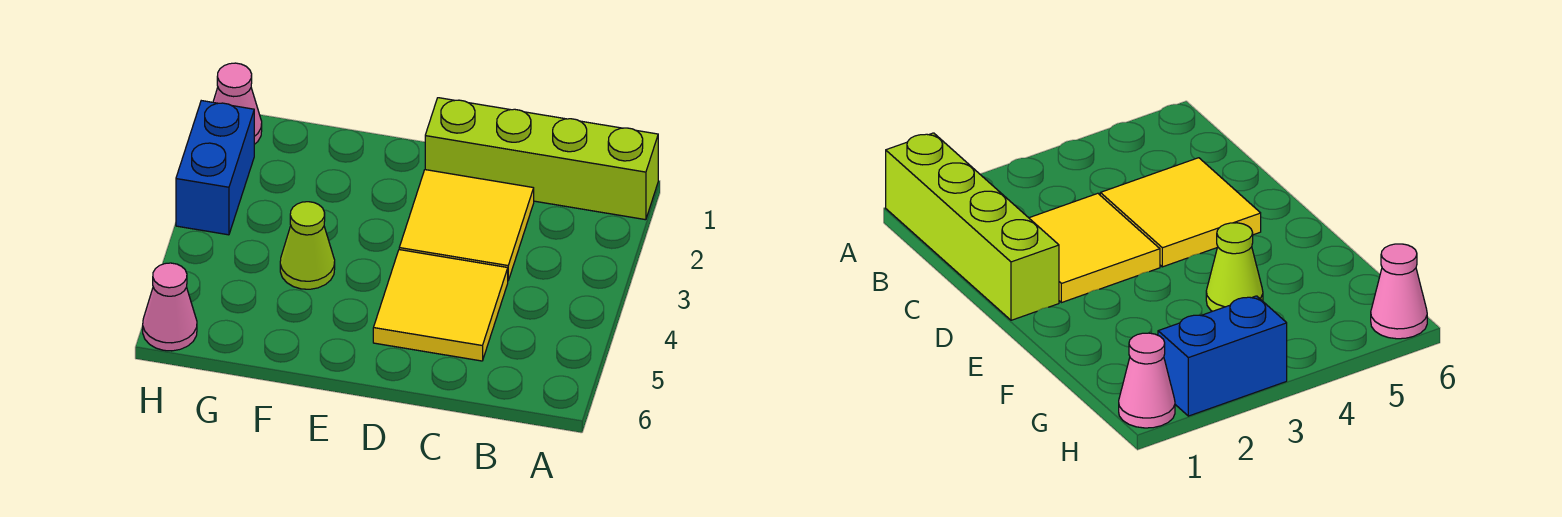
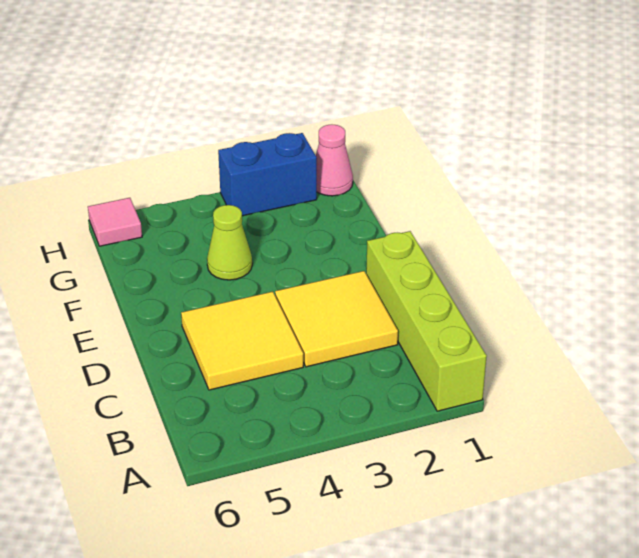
pink 1x1 cone [143,263,197,351] -> pink 1x1 tile [88,198,142,246]

